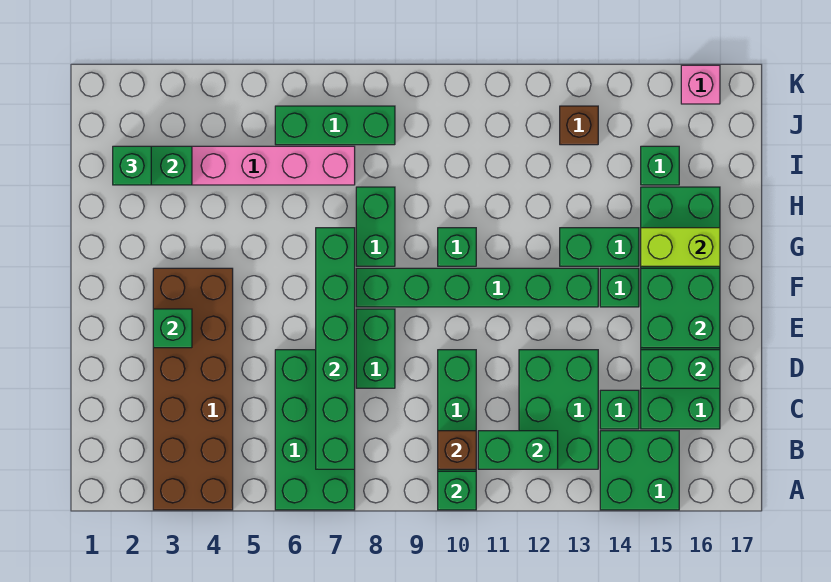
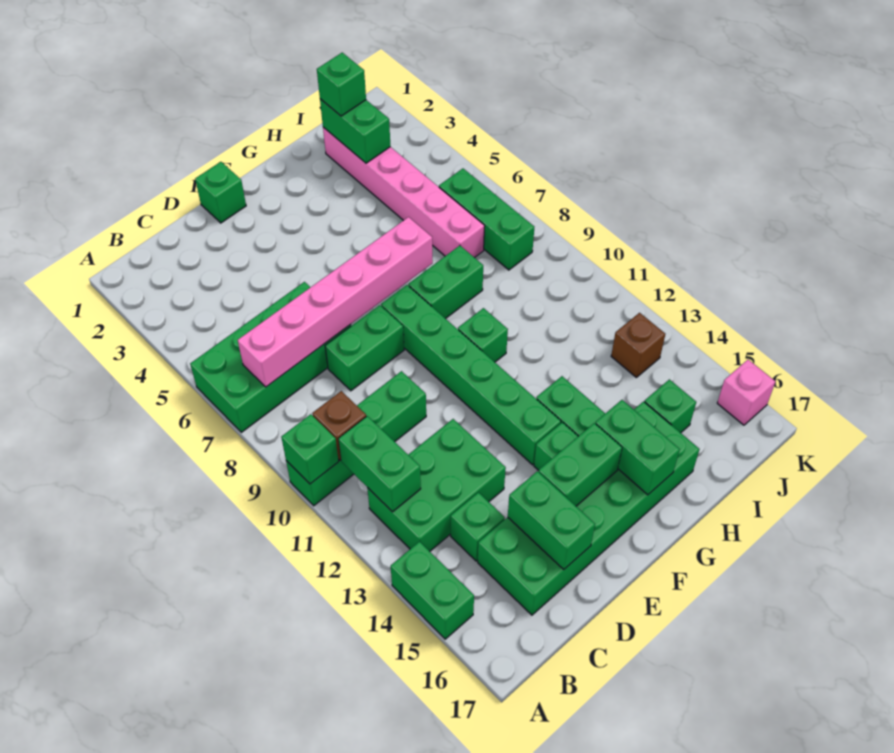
brown 2x6 brick [153,268,233,510] -> none
green 2x2 brick [600,431,679,510] -> green 1x2 brick [391,541,474,639]
green 1x6 brick [316,228,355,469] -> pink 1x6 brick [238,217,433,387]
green 1x1 brick [153,309,192,348] -> green 1x1 brick moved to [195,162,246,223]
green 2x2 brick [641,268,720,348] -> green 1x2 brick [539,423,622,506]
lime 1x2 brick [641,228,720,266] -> green 1x2 brick [595,400,680,495]

